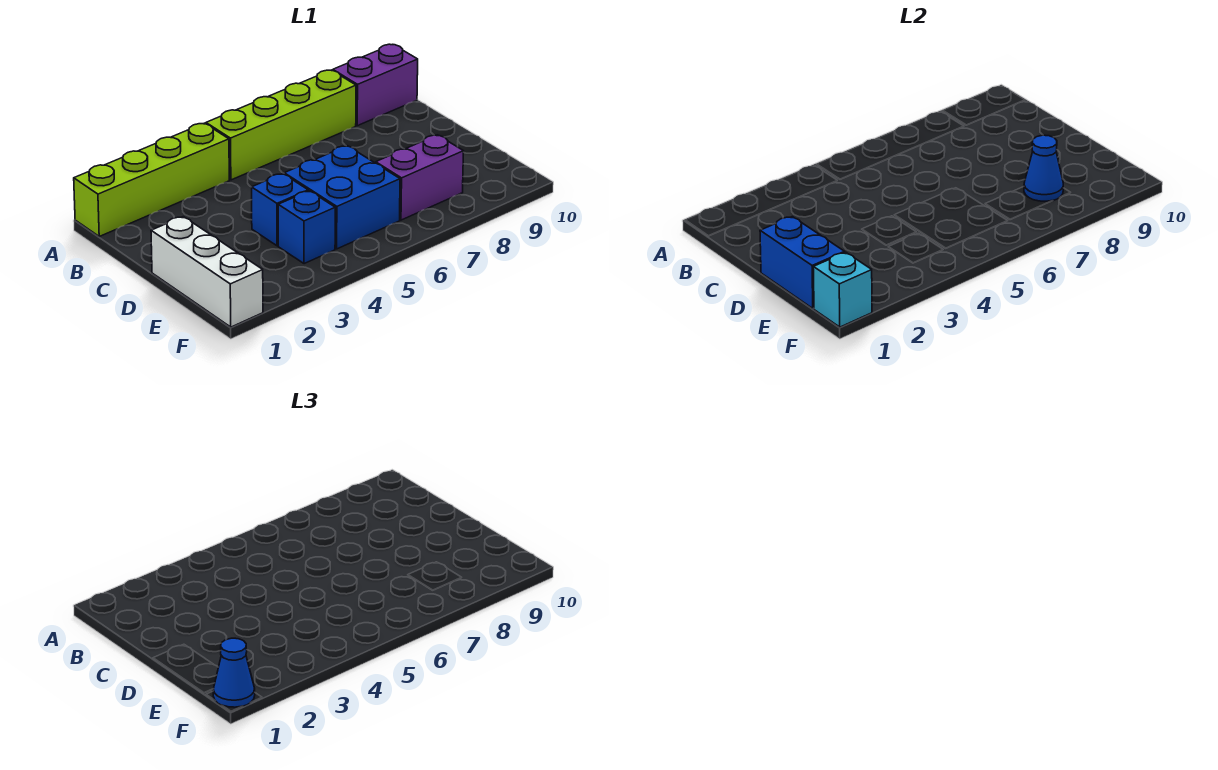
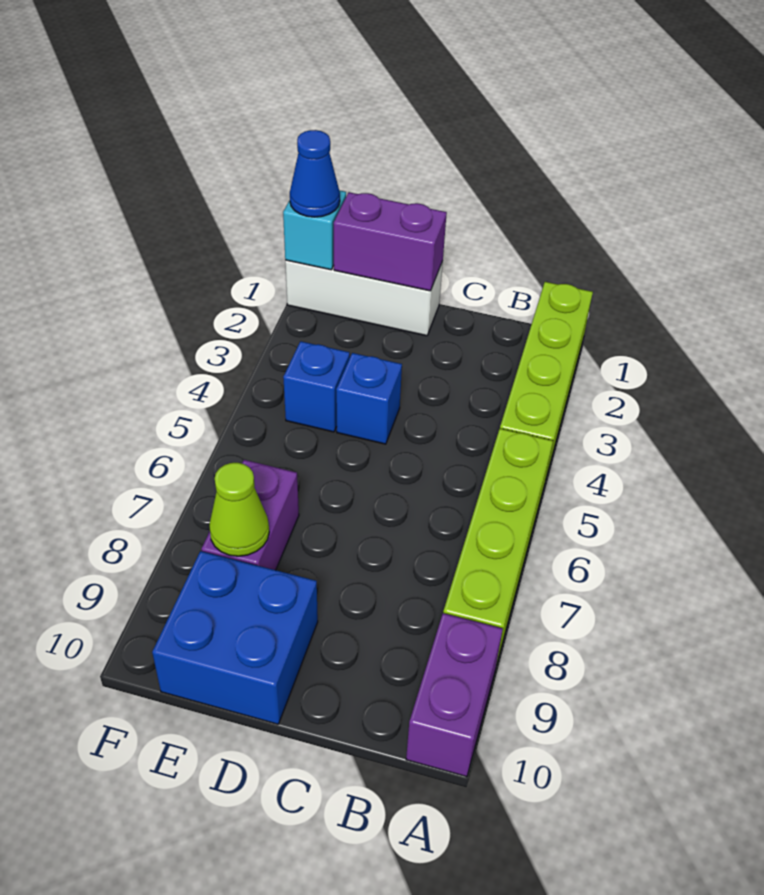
blue 1x2 brick [760,217,845,308] -> purple 1x2 brick [334,192,447,291]
blue 2x2 brick [284,146,400,249] -> blue 2x2 brick moved to [152,551,318,724]
blue 1x1 cone [1024,135,1063,201] -> lime 1x1 cone [209,463,269,556]

